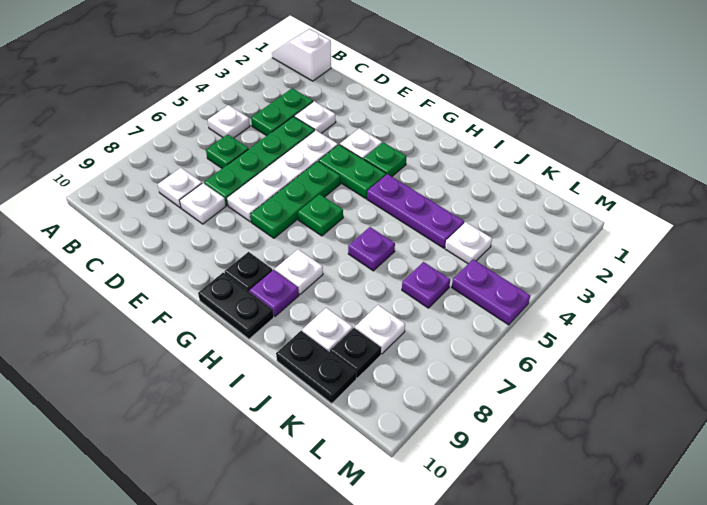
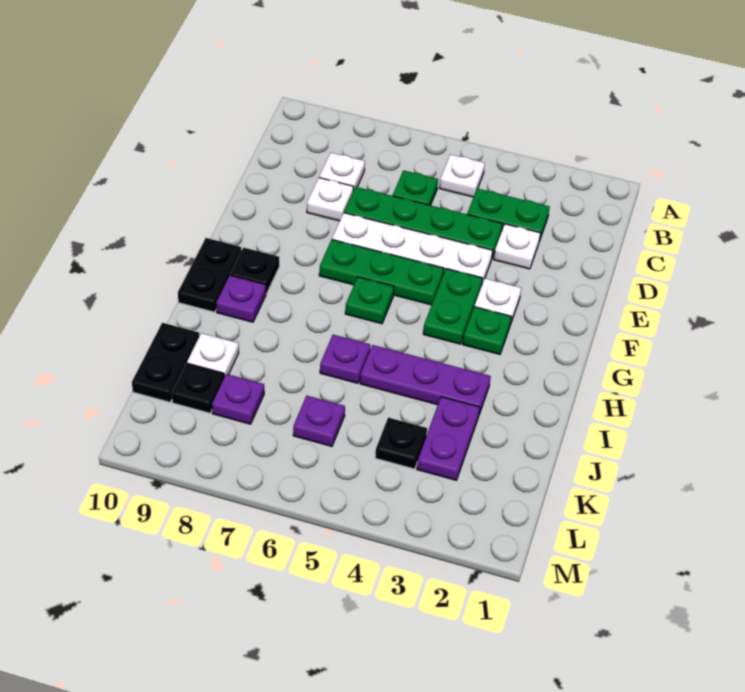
white 1x2 slope [272,29,331,81] -> none
purple 1x3 plate [367,174,464,248] -> purple 1x3 plate turned to [360,345,491,414]
white 1x1 plate [275,249,323,294] -> none
white 1x1 plate [445,222,492,264] -> black 1x1 plate [375,417,427,469]
white 1x1 plate [355,305,405,354] -> purple 1x1 plate [212,374,264,424]
purple 1x2 plate [452,259,530,325] -> purple 1x2 plate moved to [417,397,480,480]

